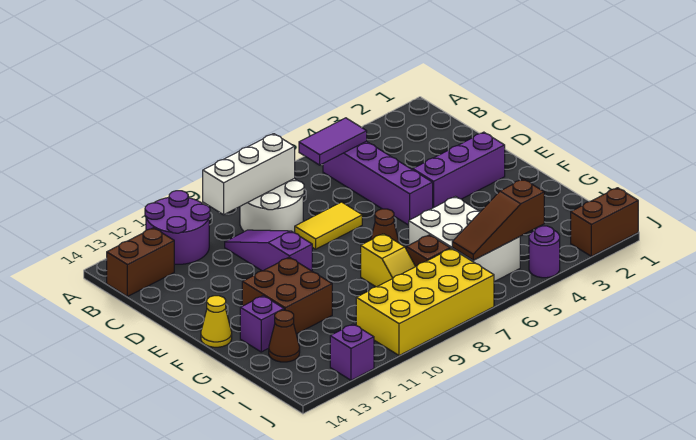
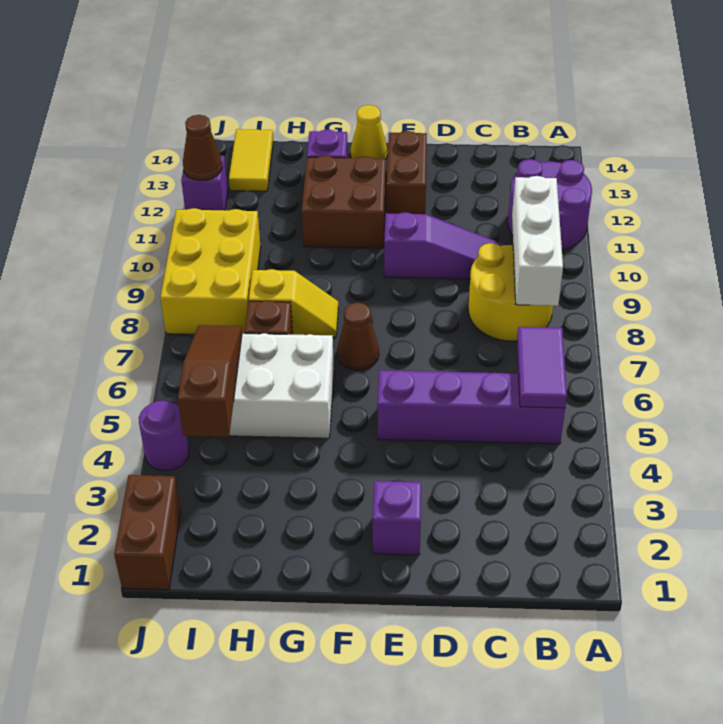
white 2x2 round brick [240,179,304,233] -> yellow 2x2 round brick [468,243,553,341]
brown 1x2 brick [107,228,174,297] -> brown 1x2 brick moved to [387,131,427,214]
yellow 1x2 tile [295,202,362,249] -> yellow 1x2 tile moved to [229,129,273,191]
purple 1x3 brick [413,132,505,208] -> purple 1x1 brick [373,481,421,555]
yellow 1x2 slope [361,234,416,287] -> yellow 1x2 slope turned to [249,269,338,337]
brown 1x1 cone [269,310,300,362] -> brown 1x1 cone moved to [183,115,222,180]
yellow 2x4 brick [356,248,494,356] -> yellow 2x3 brick [160,208,261,334]

